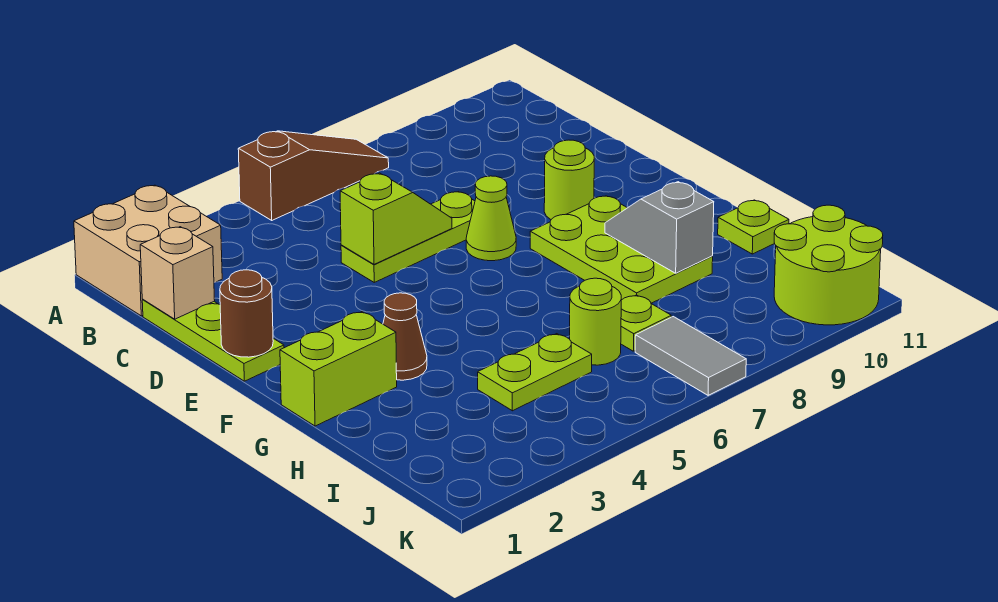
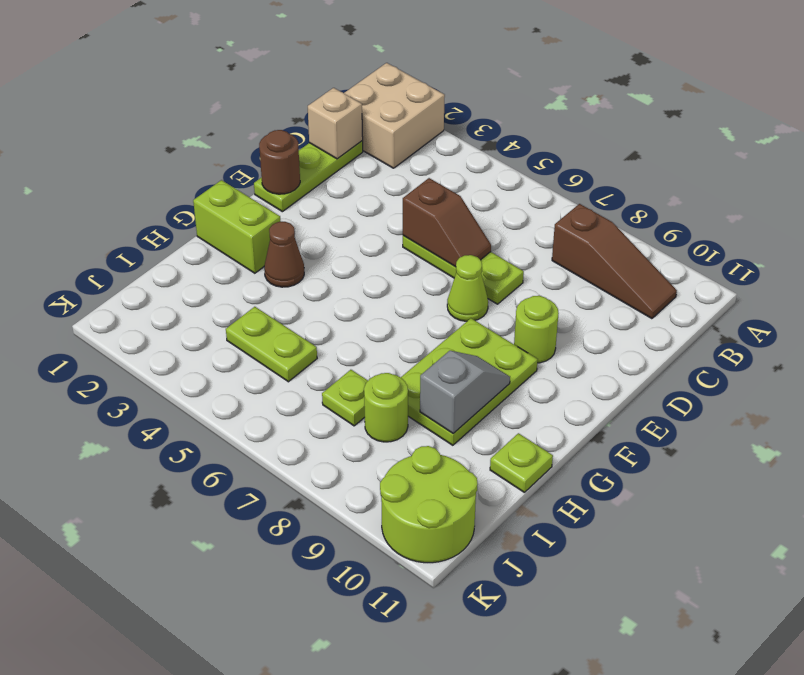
brown 1x3 slope [238,131,389,220] -> brown 1x3 slope moved to [552,204,677,319]
lime 1x2 slope [340,173,452,264] -> brown 1x2 slope [403,178,491,267]
lime 1x1 round brick [570,278,621,365] -> lime 1x1 round brick moved to [364,373,408,442]
grey 1x2 tile [635,317,746,395] -> none

